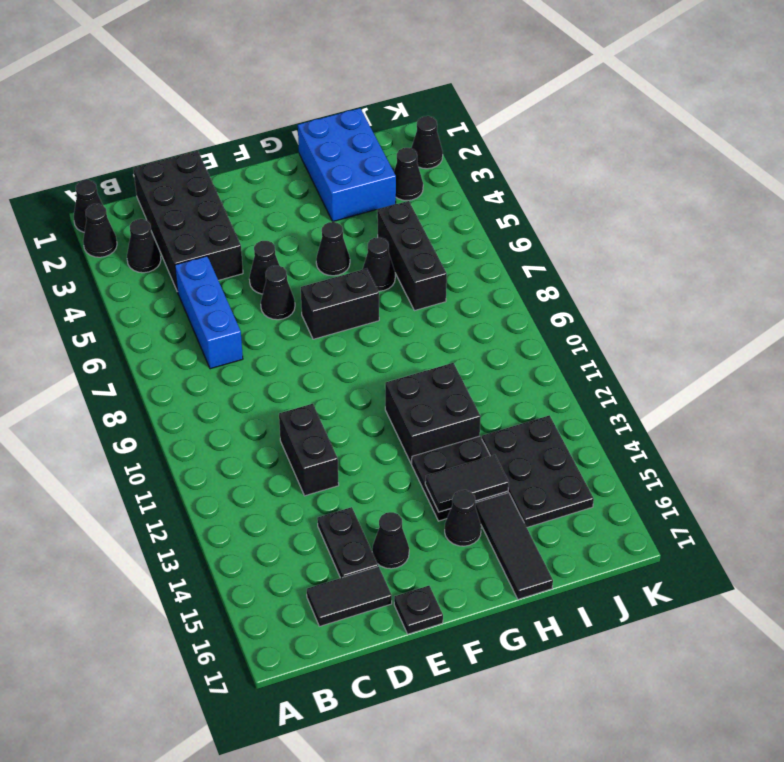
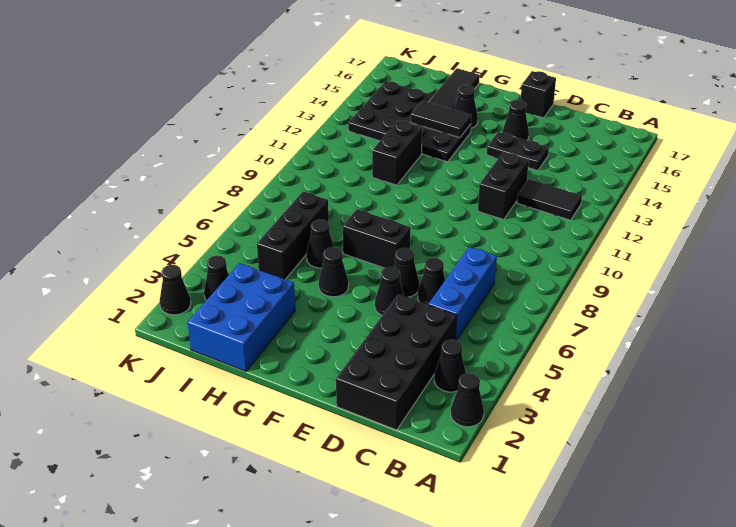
black 1x1 cone [74,180,103,232] -> black 1x1 cone moved to [418,258,445,305]
black 1x2 tile [307,567,392,626] -> black 1x2 tile moved to [517,179,582,220]
black 1x2 plate [317,507,378,578] -> black 1x2 plate turned to [487,132,549,171]
black 1x1 plate [394,586,443,634] -> black 1x1 brick [521,71,556,118]
black 2x2 brick [385,363,481,464] -> black 1x2 brick [372,120,422,185]

